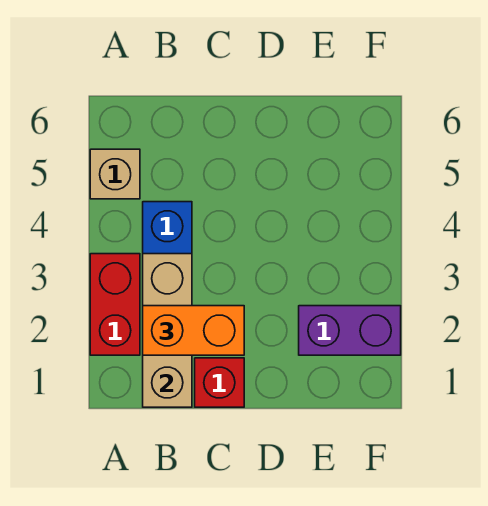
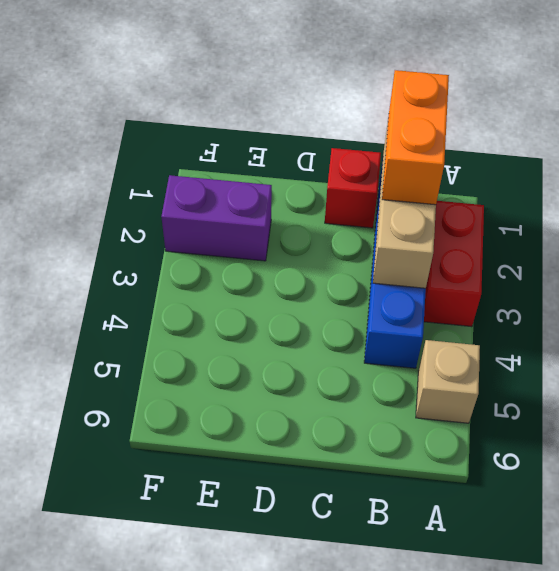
orange 1x2 brick [143,306,244,355] -> orange 1x2 brick turned to [382,70,449,205]

